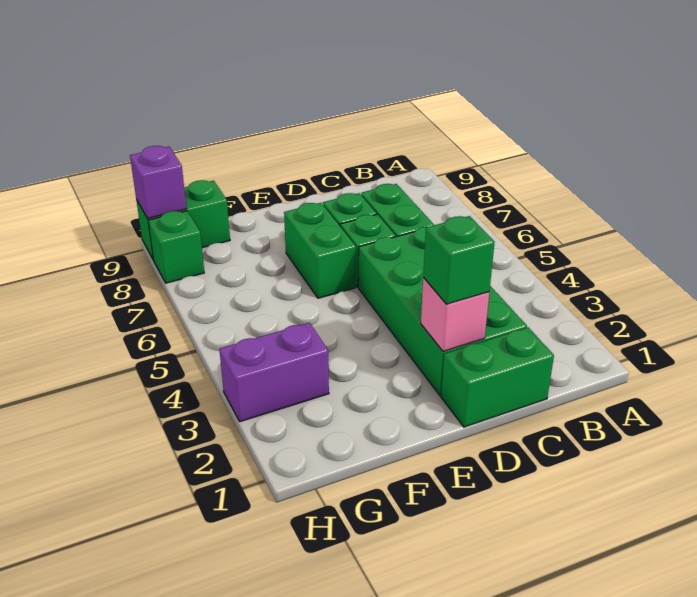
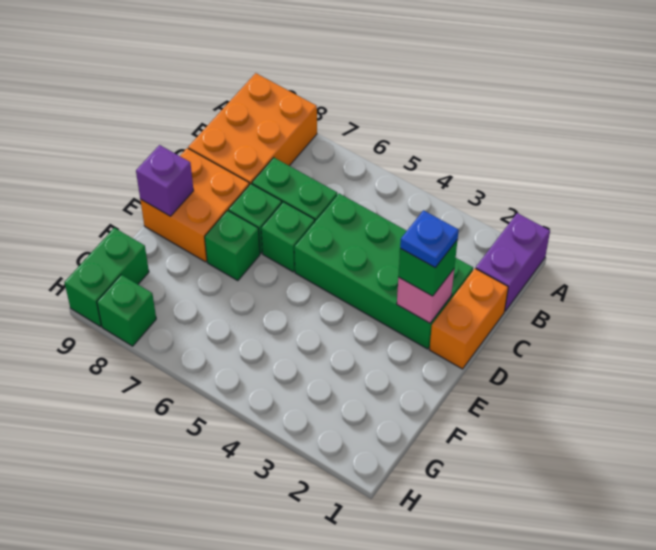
none -> orange 2x3 brick [188,73,317,185]
green 1x2 brick [441,327,554,427] -> orange 1x2 brick [429,268,508,369]
none -> blue 1x1 plate [400,211,459,268]
none -> orange 2x2 brick [140,148,249,262]
green 1x2 brick [284,203,356,298] -> green 1x1 brick [205,211,260,281]
purple 1x2 brick [219,323,329,422] -> purple 1x2 brick moved to [476,213,550,311]
purple 1x1 brick [130,146,187,219] -> purple 1x1 brick moved to [136,145,194,216]

